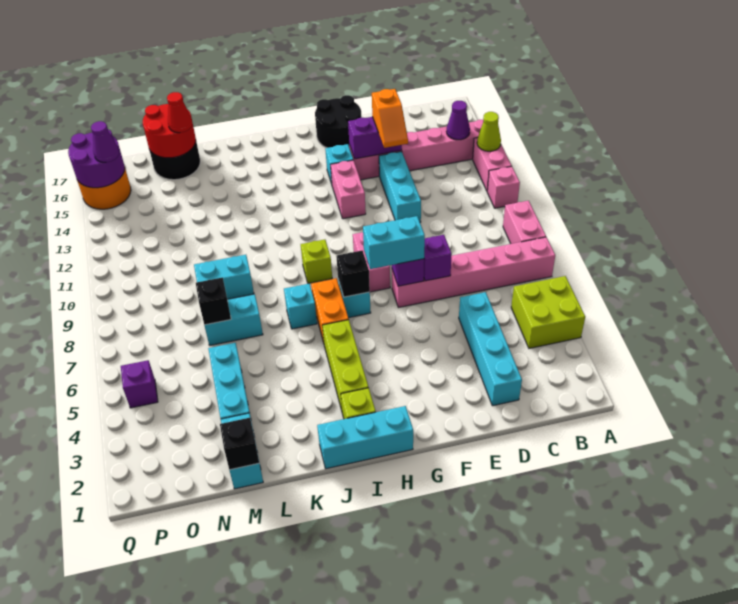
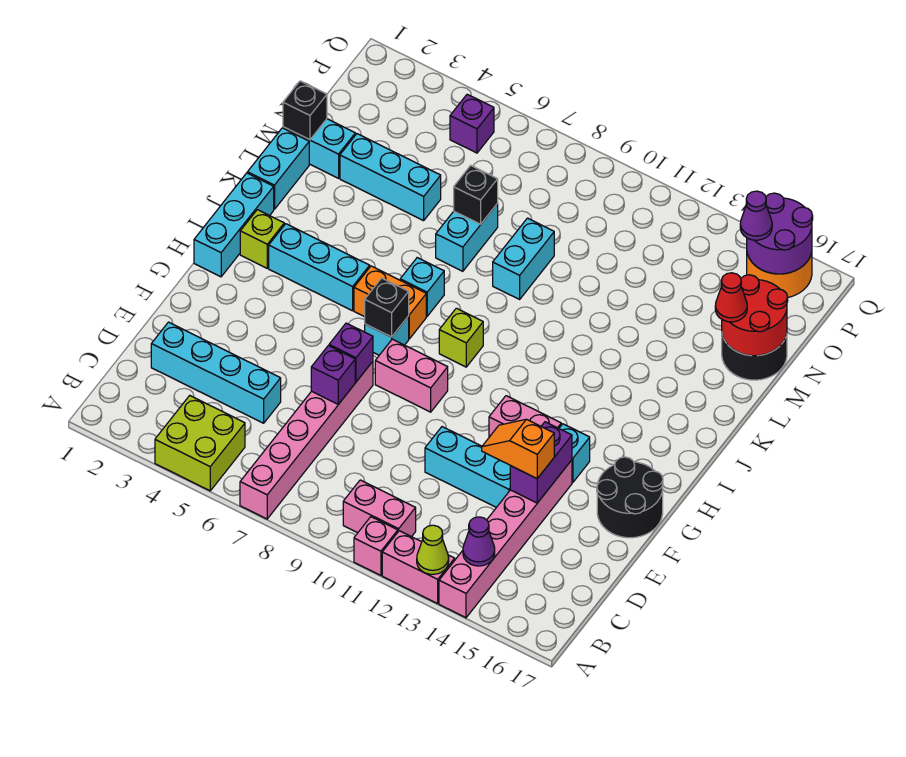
pink 1x2 brick [503,201,546,244] -> pink 1x2 brick moved to [343,480,416,537]
cyan 1x2 brick [363,216,425,269] -> cyan 1x2 brick moved to [247,128,309,209]
lime 1x3 brick [322,320,369,410] -> cyan 1x3 brick [269,224,370,311]

